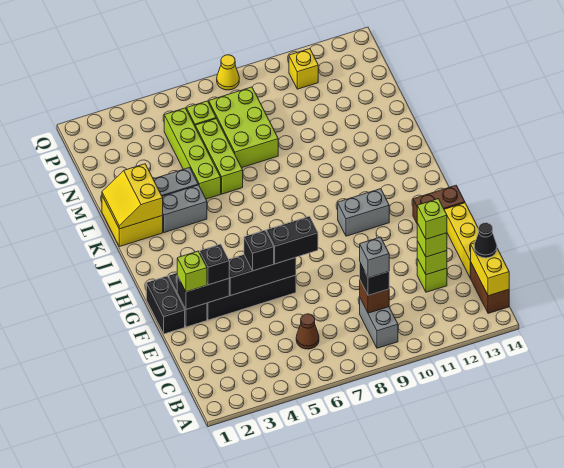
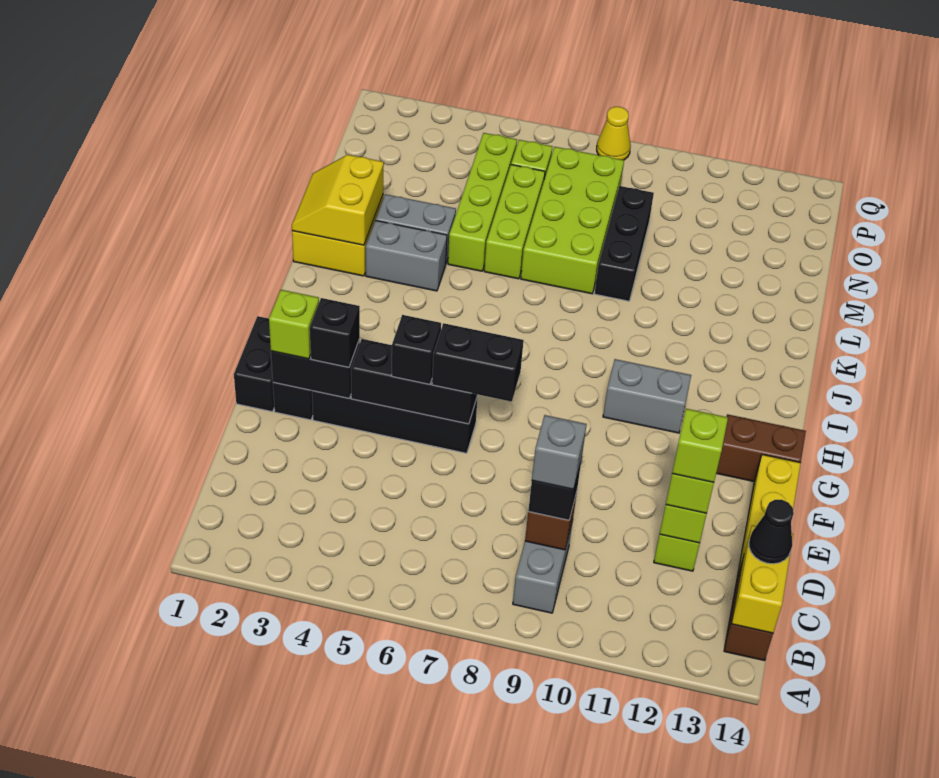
brown 1x1 cone [296,314,319,349] -> none
none -> black 1x3 brick [594,186,654,301]
lime 2x3 brick [209,87,278,168] -> lime 2x4 brick [521,147,624,294]
yellow 1x1 brick [289,49,318,89] -> none

